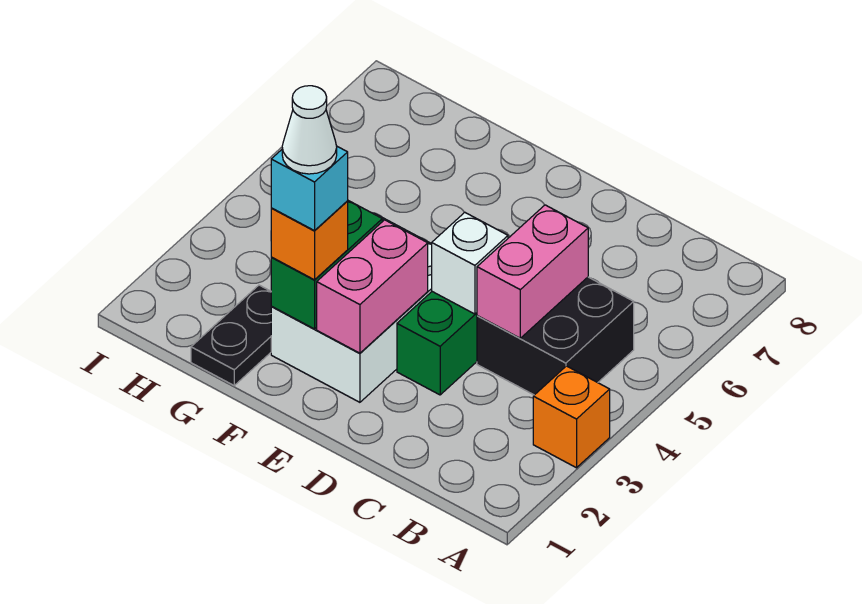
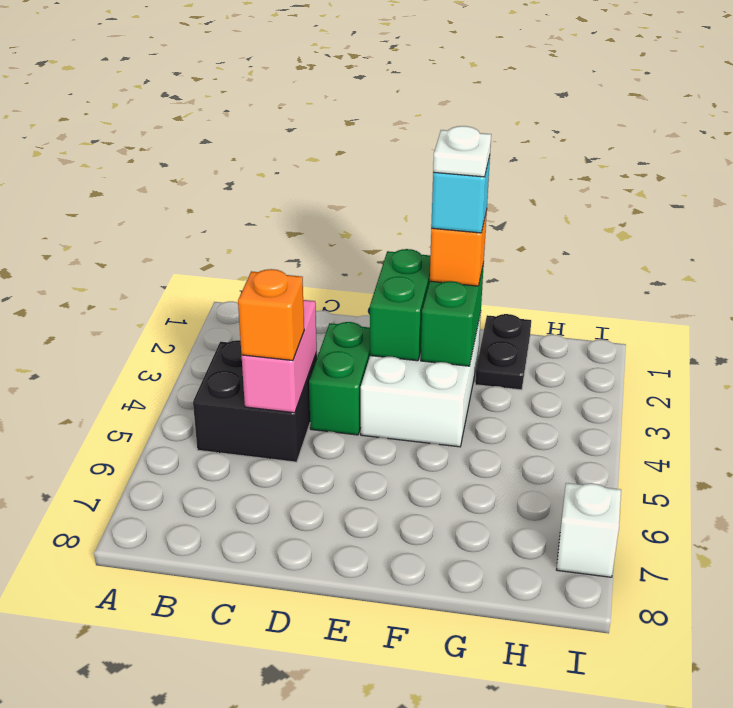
orange 1x1 brick [533,366,610,468] -> orange 1x1 brick moved to [238,269,304,361]
white 1x1 brick [432,212,508,314] -> white 1x1 brick moved to [556,483,621,577]
pink 1x2 brick [317,220,428,353] -> green 1x2 brick [370,249,430,361]
white 1x1 cone [282,86,337,174] -> white 1x1 plate [433,126,491,177]

